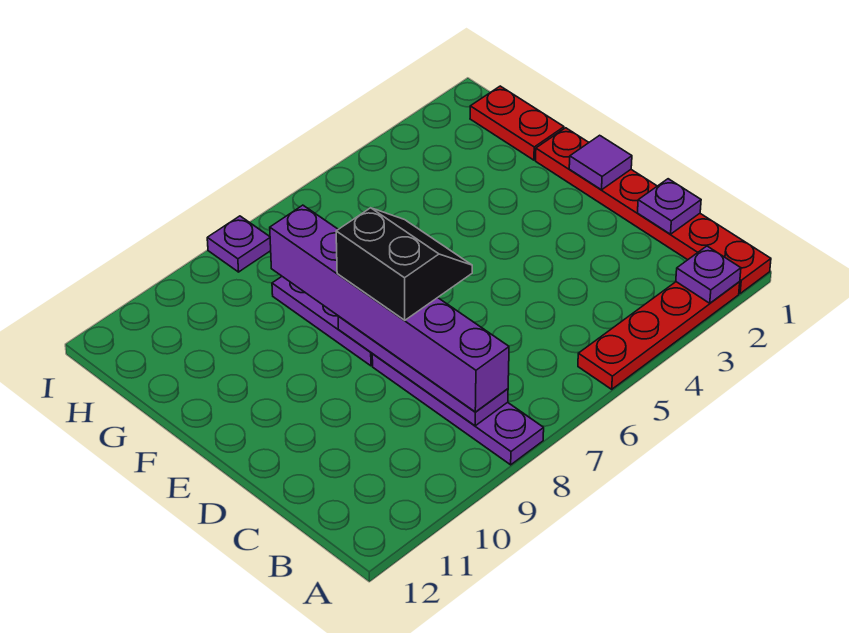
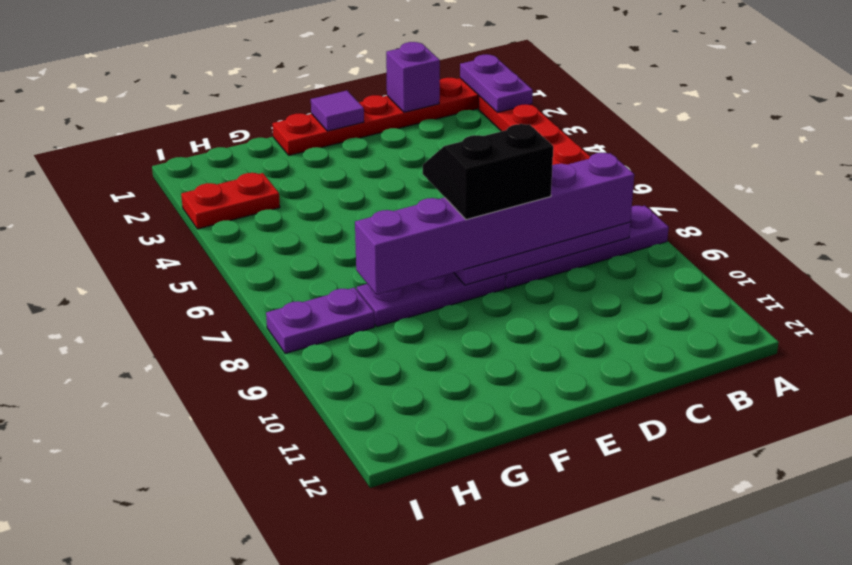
purple 1x1 plate [676,246,741,303] -> purple 1x2 plate [460,54,533,113]
purple 1x1 plate [638,179,701,234] -> purple 1x1 brick [386,42,440,112]
red 1x2 plate [470,86,564,160] -> red 1x2 plate moved to [181,173,280,229]
purple 1x1 plate [207,216,271,272] -> purple 1x2 plate [266,288,375,354]

